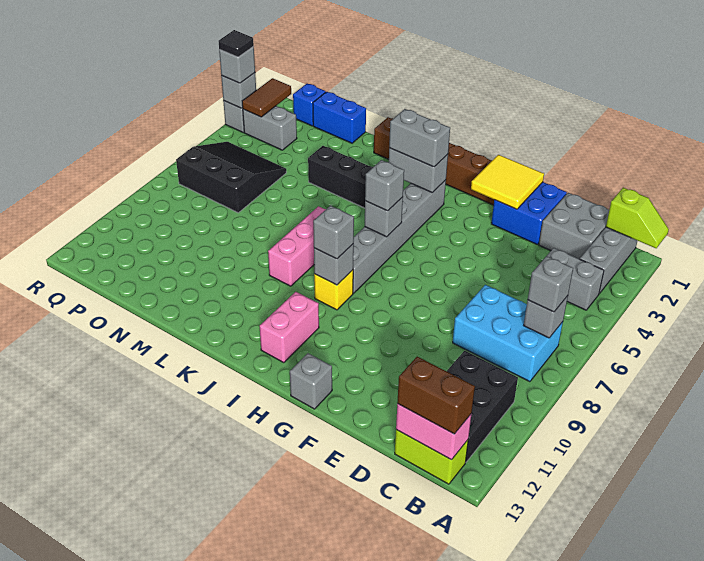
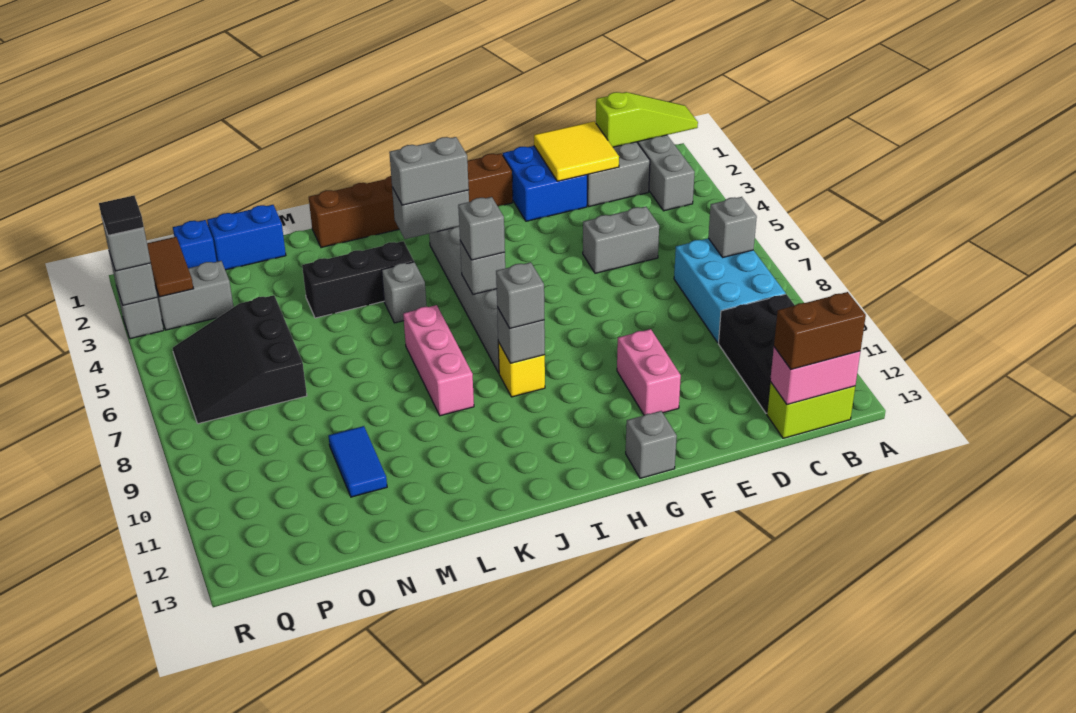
lime 1x2 slope [606,188,669,248] -> lime 1x3 slope [596,92,698,147]
grey 1x2 brick [547,248,604,310] -> grey 1x2 brick moved to [583,207,659,273]
cyan 2x3 brick [453,285,563,382] -> cyan 2x3 brick turned to [674,238,786,343]
grey 1x1 brick [528,256,573,312] -> grey 1x1 brick moved to [382,262,427,323]
yellow 2x2 tile [471,155,544,209] -> yellow 2x2 tile moved to [534,121,619,181]
pink 1x2 brick [260,292,319,362] -> pink 1x2 brick moved to [617,329,681,415]
none -> blue 1x2 tile [328,426,387,497]
black 3x3 slope [176,142,286,213] -> black 3x3 slope turned to [173,295,307,424]

